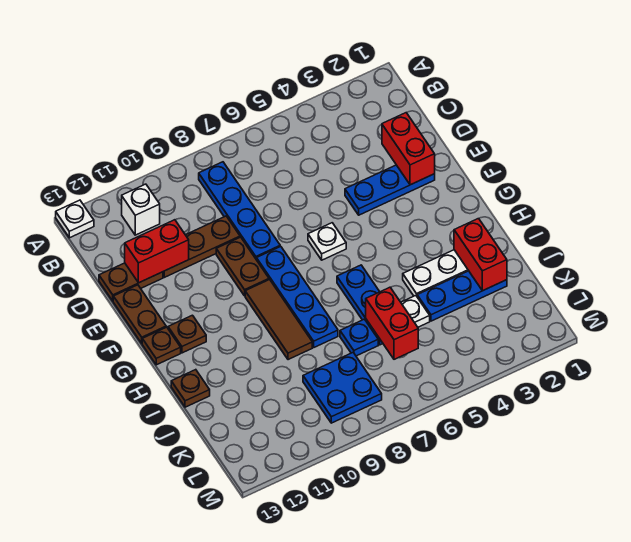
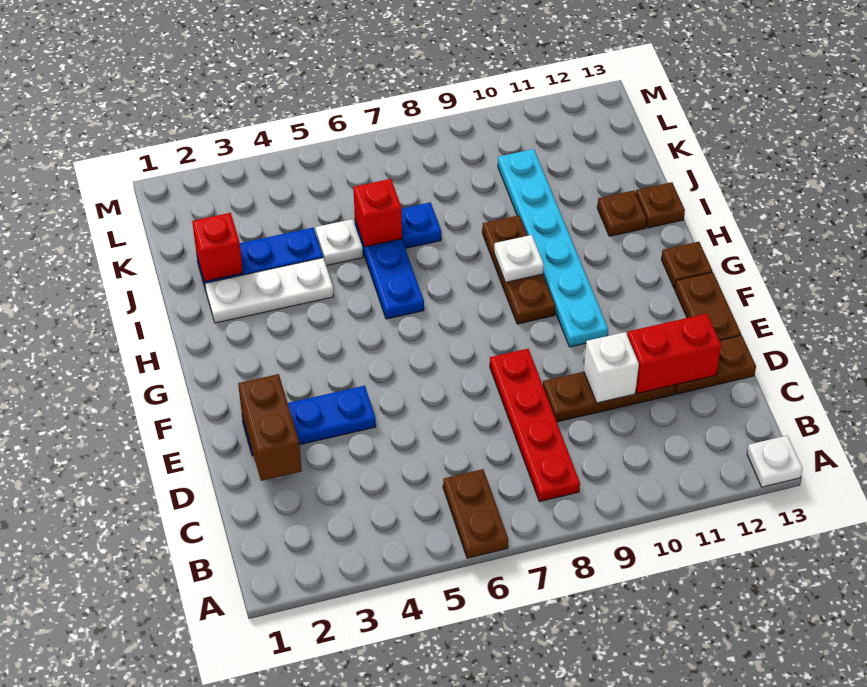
blue 1x4 plate [199,162,280,258] -> red 1x4 plate [490,349,580,502]
white 1x1 brick [122,184,160,235] -> white 1x1 brick moved to [584,332,639,403]
red 1x2 brick [382,113,435,185] -> brown 1x2 brick [238,374,302,481]
brown 1x2 plate [216,237,269,296] -> brown 1x2 plate moved to [443,469,508,558]
white 1x1 plate [308,223,346,260] -> white 1x1 plate moved to [494,235,544,282]
blue 1x4 plate [256,246,338,347] -> none
none -> cyan 1x6 plate [498,149,608,347]
brown 1x3 tile [245,280,312,360] -> brown 1x3 plate [482,215,555,324]
brown 1x1 plate [168,315,206,353] -> brown 1x1 plate moved to [597,191,647,236]
red 1x2 brick [454,219,507,291] -> red 1x1 brick [192,213,243,281]
red 1x2 brick [366,287,418,359] -> red 1x1 brick [353,179,402,247]
blue 2x2 plate [303,353,382,423] -> none

